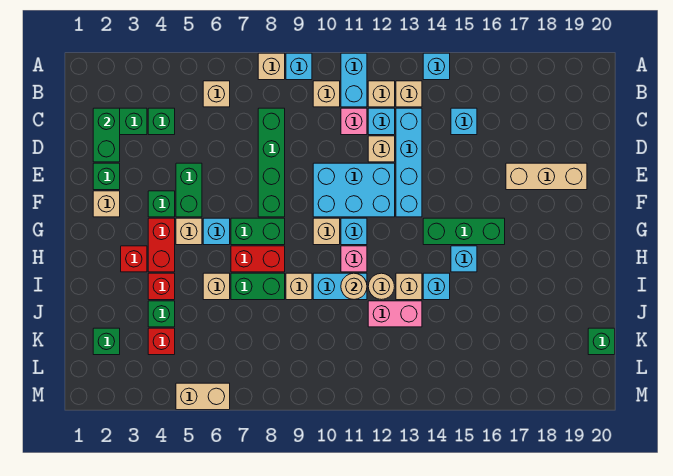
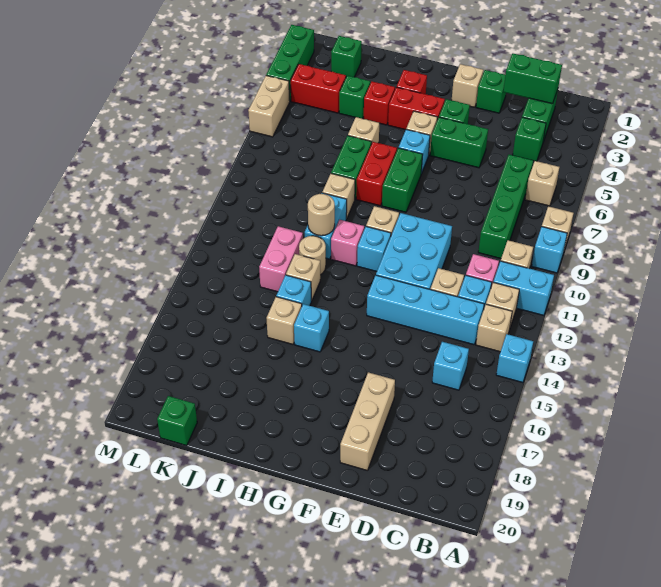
green 1x4 brick [258,108,285,217] -> green 1x4 brick turned to [478,155,533,259]
green 1x3 brick [423,218,505,245] -> green 1x3 brick moved to [266,25,314,101]
none -> tan 1x1 brick [266,297,302,344]
red 1x1 brick [148,328,175,355] -> red 1x2 brick [290,64,346,113]

